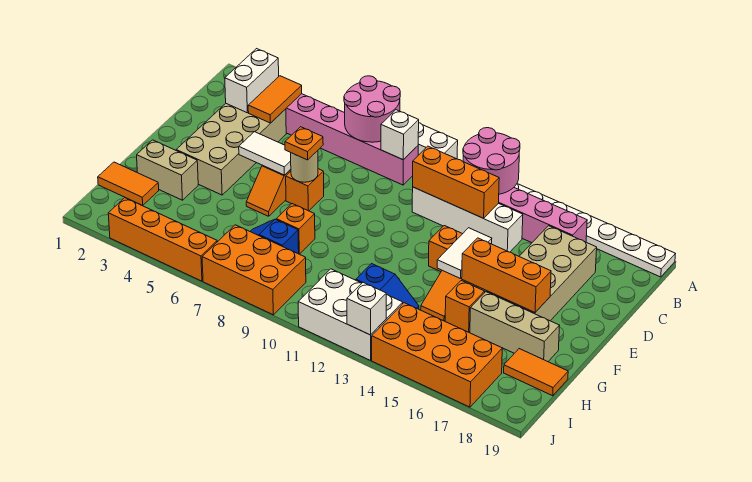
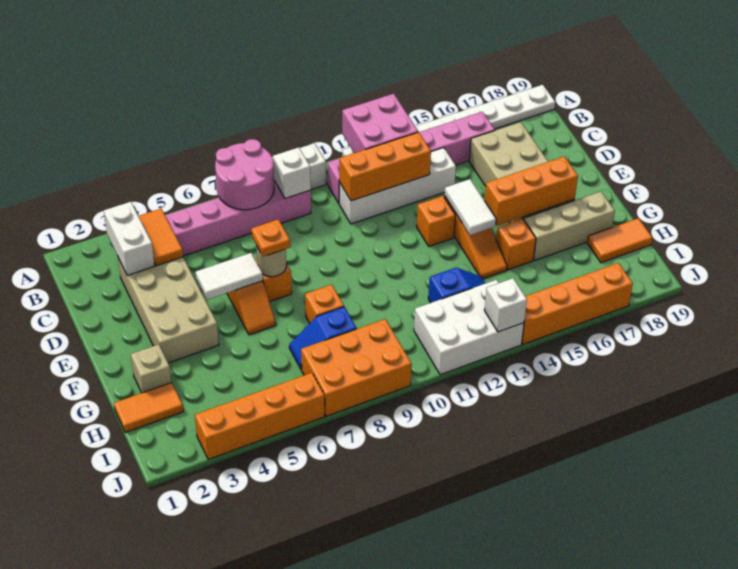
pink 2x2 round brick [463,128,520,194] -> pink 2x2 brick [342,94,418,153]
tan 1x2 brick [137,140,198,200] -> tan 1x1 brick [131,344,171,393]
orange 2x4 brick [372,303,502,407] -> orange 1x4 brick [522,263,633,344]

